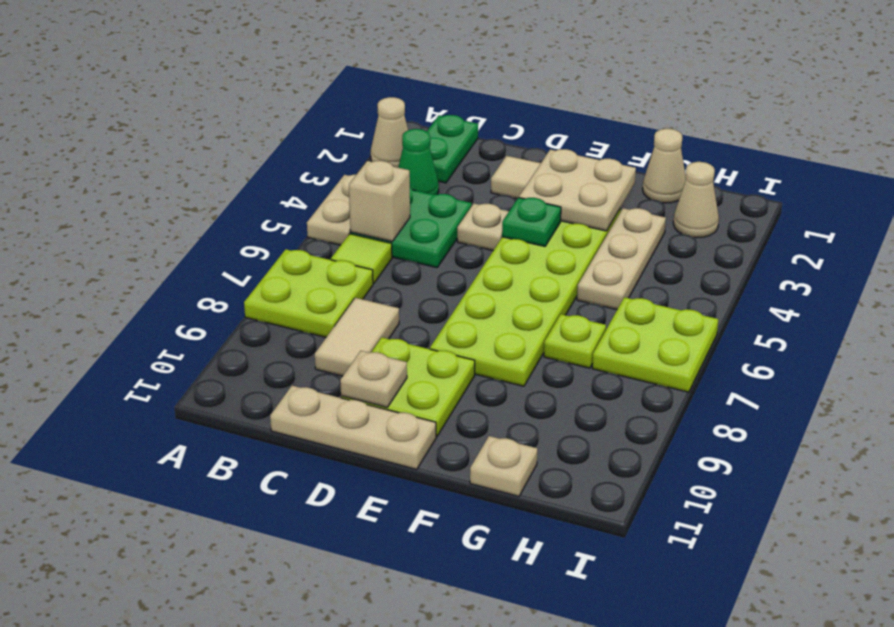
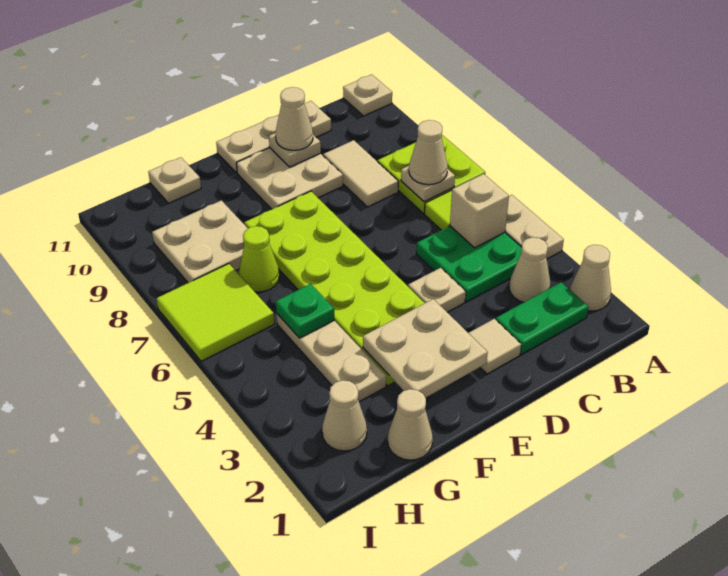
none -> tan 1x1 plate [343,74,392,116]
green 1x2 plate [427,115,478,183] -> green 1x2 plate turned to [496,282,588,354]
green 1x1 cone [398,129,439,195] -> tan 1x1 cone [509,237,550,302]
none -> tan 1x1 plate [401,166,455,201]
none -> tan 1x1 cone [409,120,448,185]
lime 2x2 plate [341,337,475,437] -> tan 2x2 plate [236,148,343,209]
none -> tan 1x1 cone [276,87,313,150]
green 1x1 plate [502,198,561,246] -> green 1x1 plate moved to [276,284,335,338]
lime 1x1 plate [544,314,606,368] -> lime 1x1 cone [239,226,279,292]
none -> tan 2x2 plate [152,200,248,283]
lime 2x2 plate [592,297,718,392] -> lime 2x2 tile [157,264,274,361]

